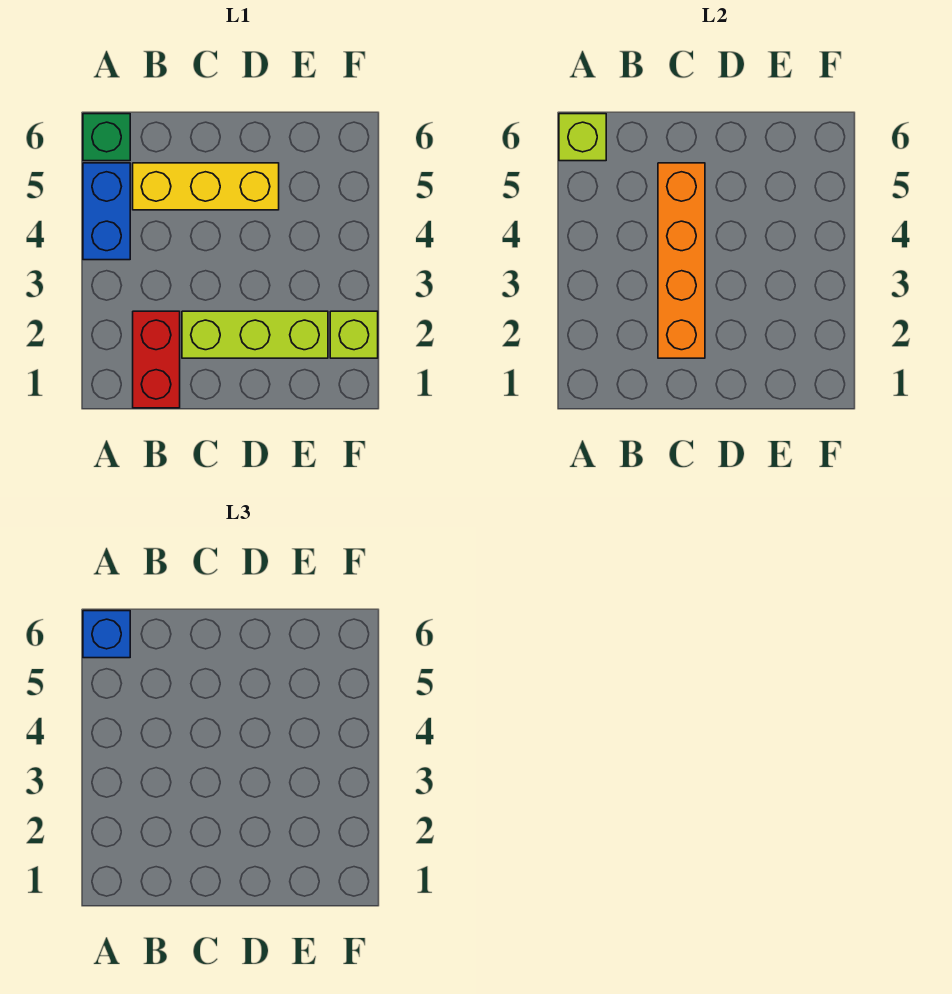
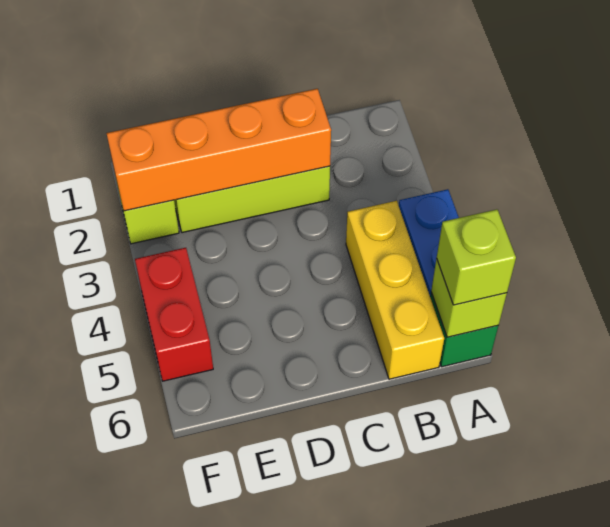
blue 1x1 brick [83,611,130,658] -> lime 1x1 brick [437,209,516,305]
red 1x2 brick [133,311,180,408] -> red 1x2 brick moved to [135,248,213,381]
yellow 1x3 brick [133,163,279,210] -> yellow 1x3 brick turned to [346,201,444,379]
orange 1x4 brick [658,163,705,358] -> orange 1x4 brick turned to [106,89,331,211]

